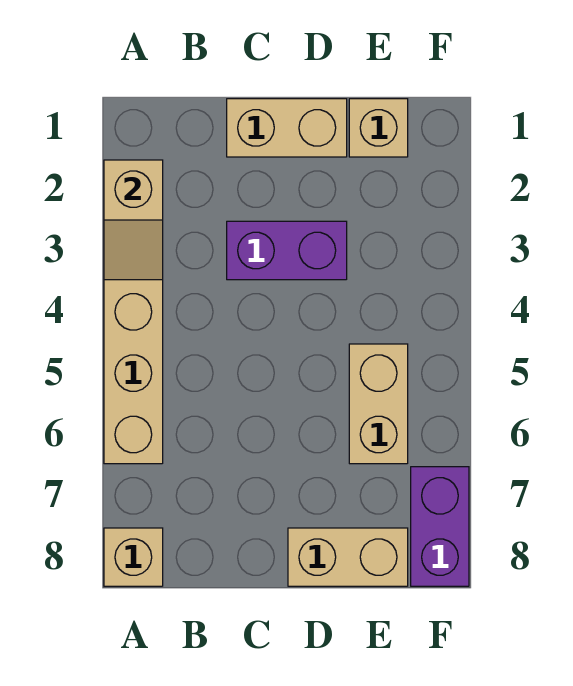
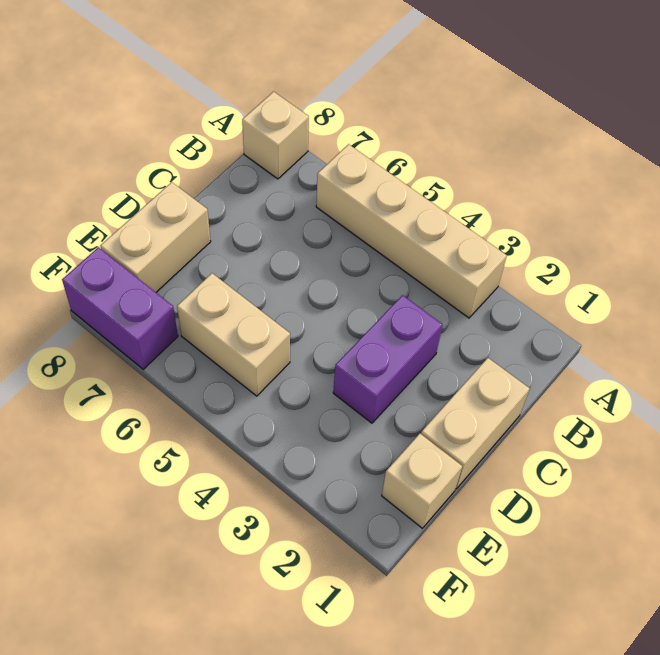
tan 1x2 slope [104,160,163,280] -> none

